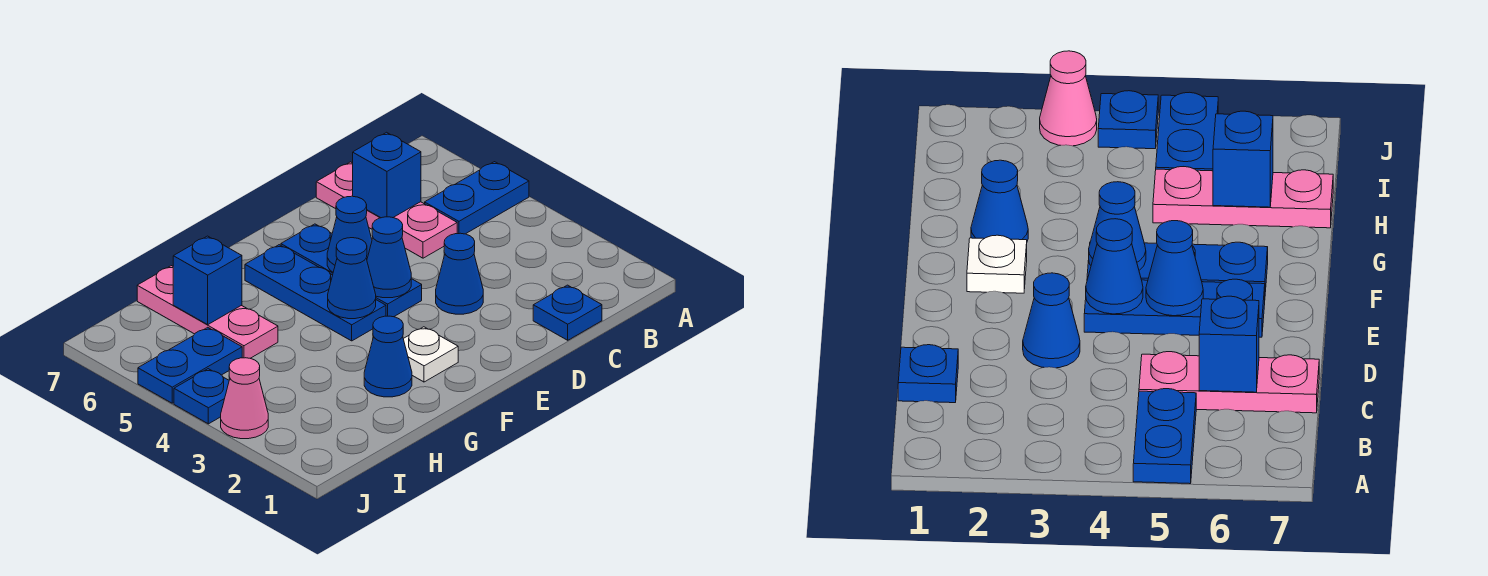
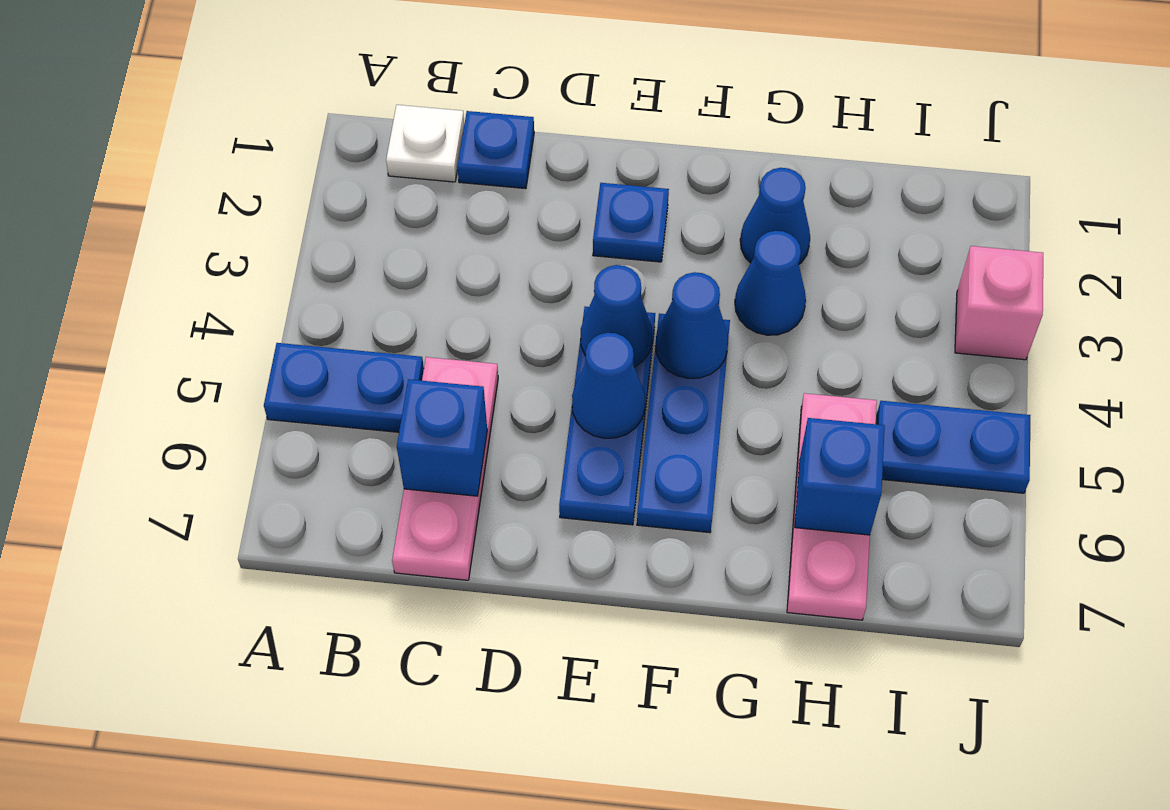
blue 1x1 cone [436,233,483,314] -> blue 1x1 cone moved to [735,231,806,335]
white 1x1 plate [403,327,458,382] -> white 1x1 plate moved to [386,105,464,182]
pink 1x1 cone [221,358,268,439] -> pink 1x1 brick [955,246,1043,360]
blue 1x1 plate [174,369,229,424] -> blue 1x1 plate moved to [593,183,669,262]

